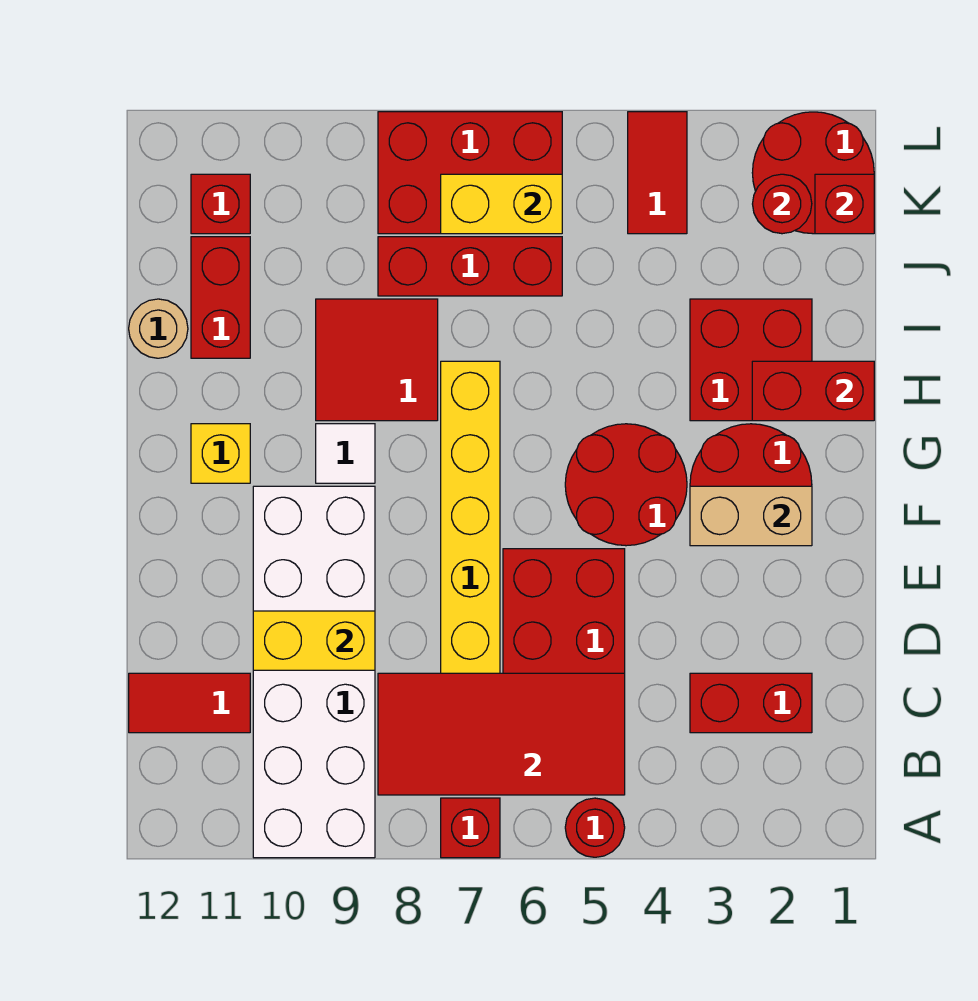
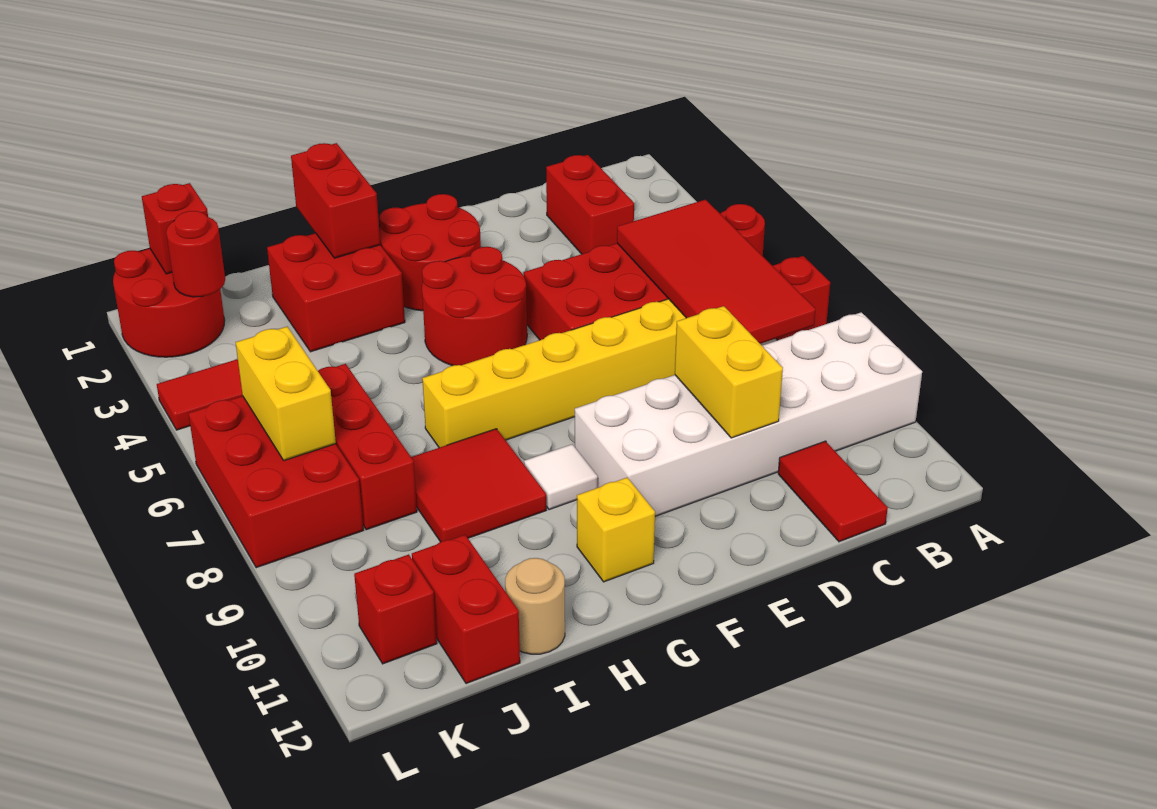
tan 1x2 brick [690,486,812,546] -> none
red 1x2 brick [191,237,250,358] -> red 1x2 brick turned to [412,535,520,684]

